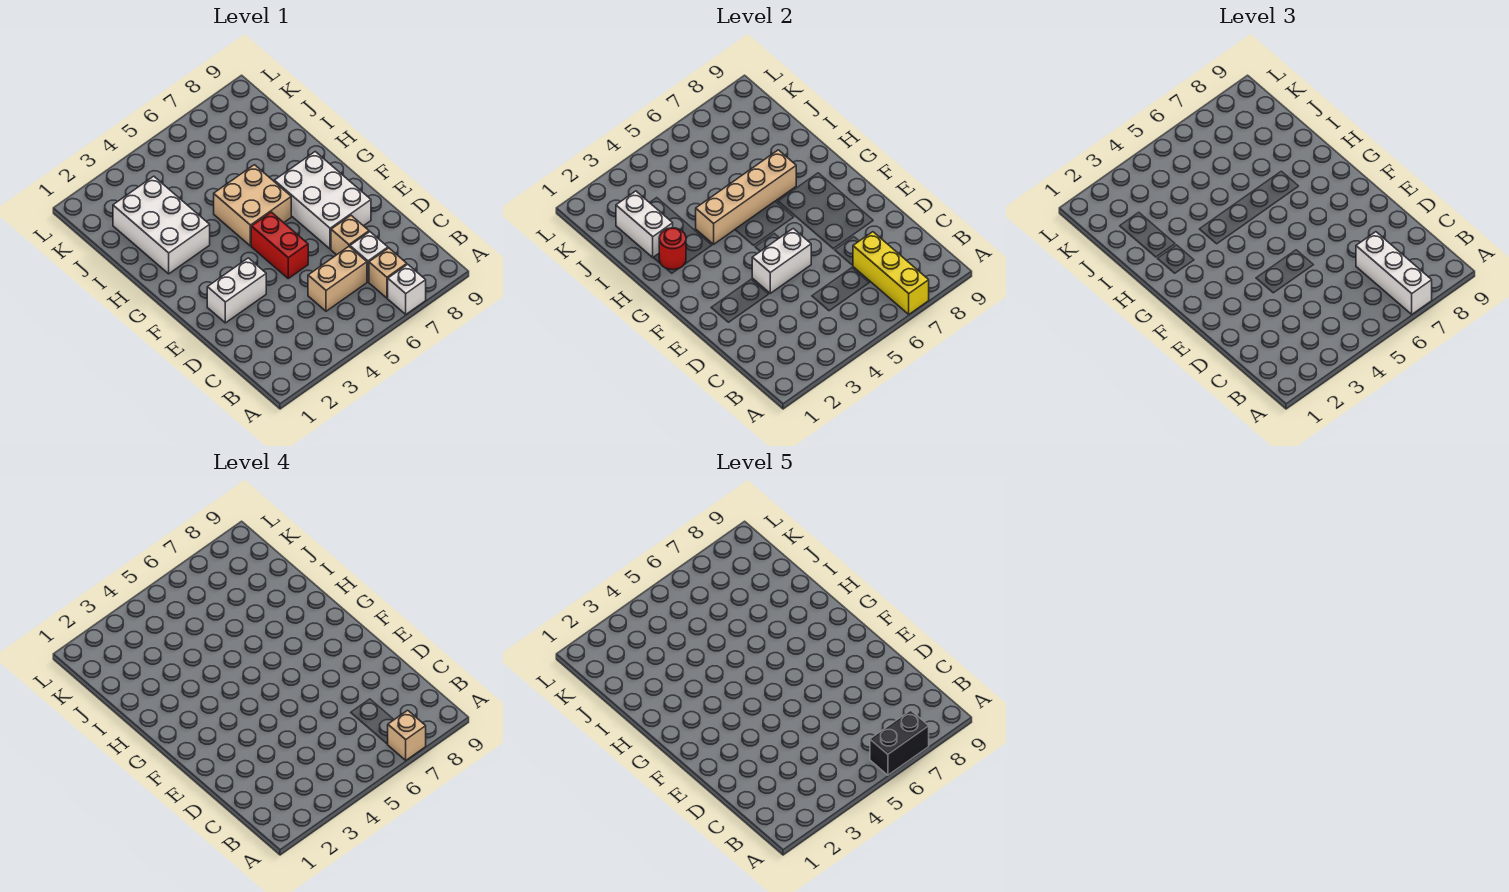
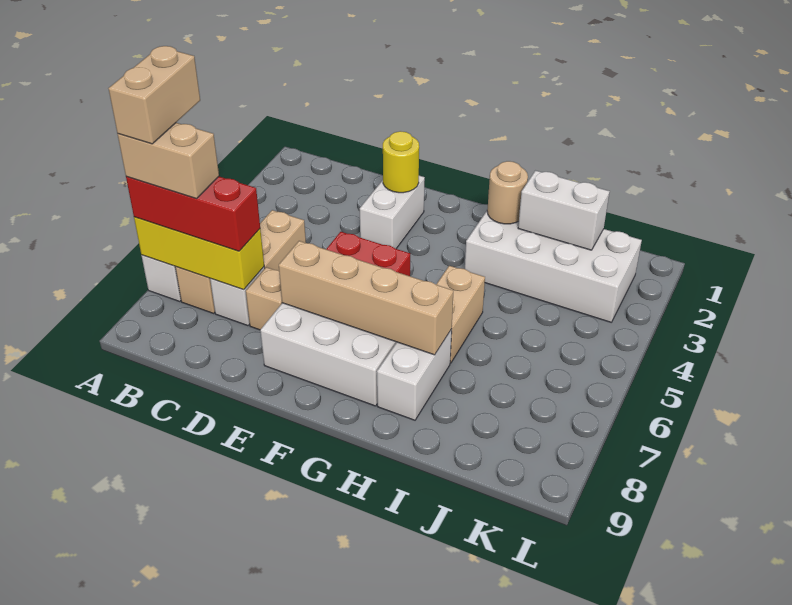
black 1x2 brick [870,710,929,775] -> tan 1x2 brick [109,46,200,144]
white 1x3 brick [1356,232,1432,314] -> red 1x3 brick [126,176,260,251]
tan 1x1 brick [388,710,426,760] -> tan 1x2 brick [118,123,219,199]
none -> yellow 1x1 round brick [383,131,419,193]
white 1x2 brick [752,229,811,293] -> white 1x2 brick moved to [377,329,452,420]
tan 2x2 brick [214,165,291,246] -> tan 1x2 brick [436,266,485,363]
white 2x3 brick [113,176,210,274] -> white 2x4 brick [465,211,642,322]
red 1x1 round brick [659,228,686,270] -> tan 1x1 round brick [487,161,528,224]
tan 1x4 brick [696,150,796,244] -> tan 1x4 brick turned to [279,241,453,355]

